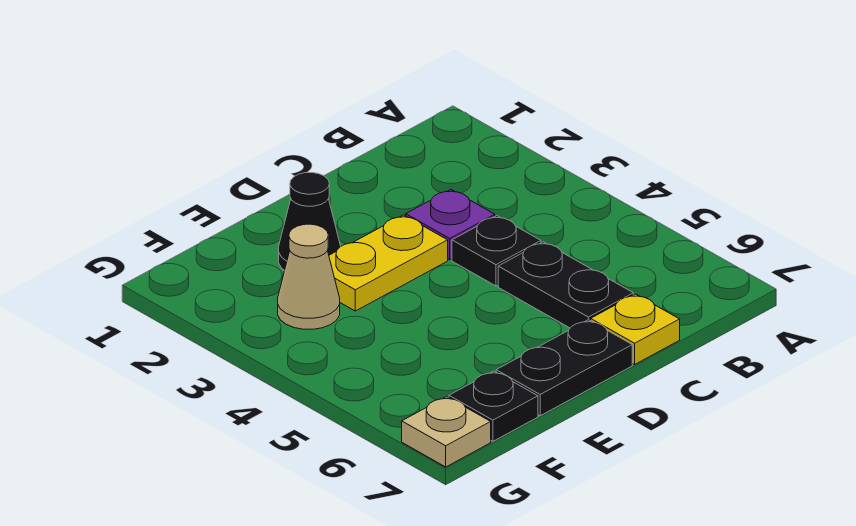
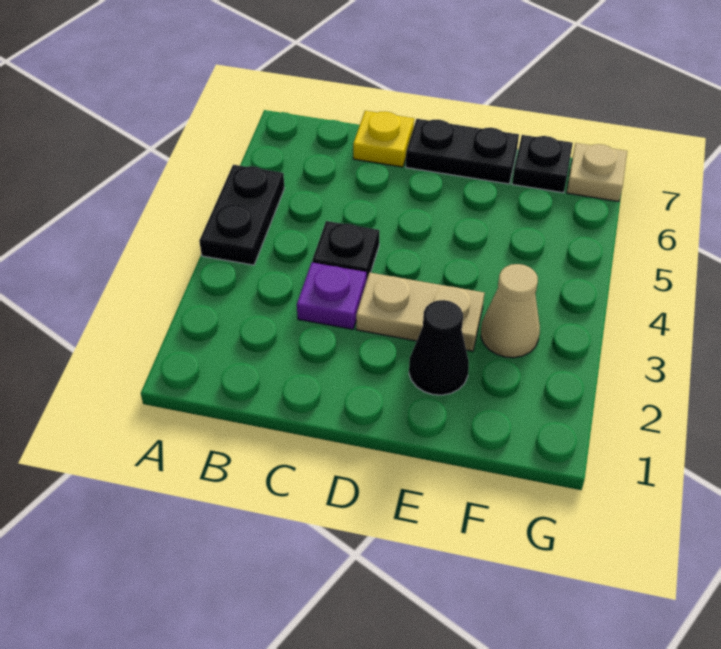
black 1x2 plate [498,242,633,328] -> black 1x2 plate moved to [199,165,284,265]
yellow 1x2 plate [329,215,448,311] -> tan 1x2 plate [356,273,484,351]

